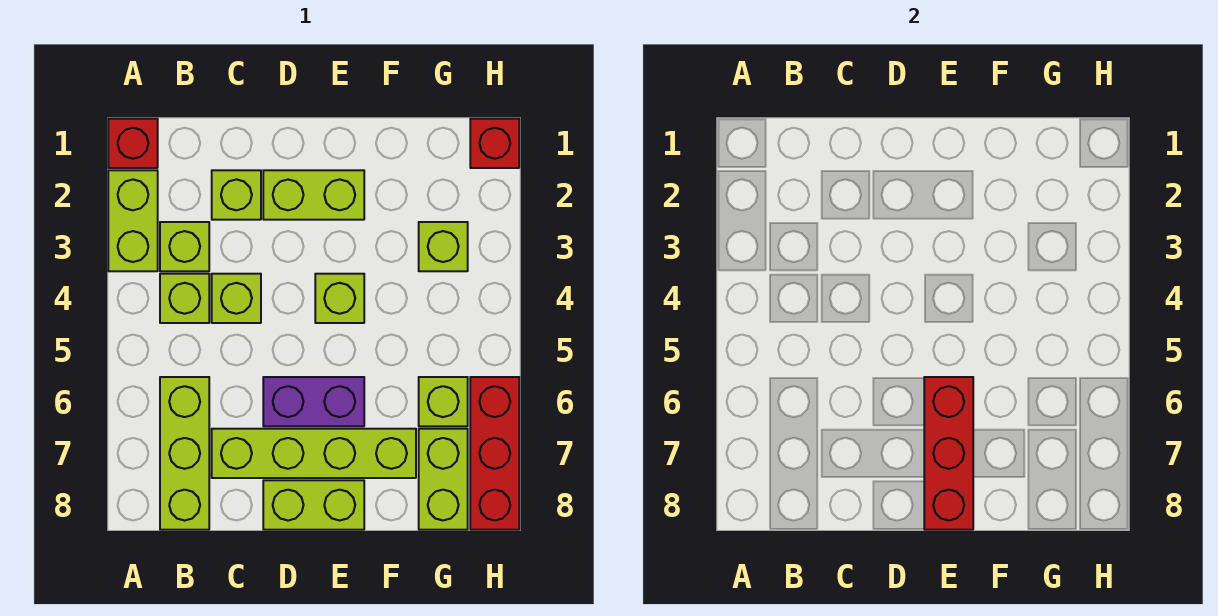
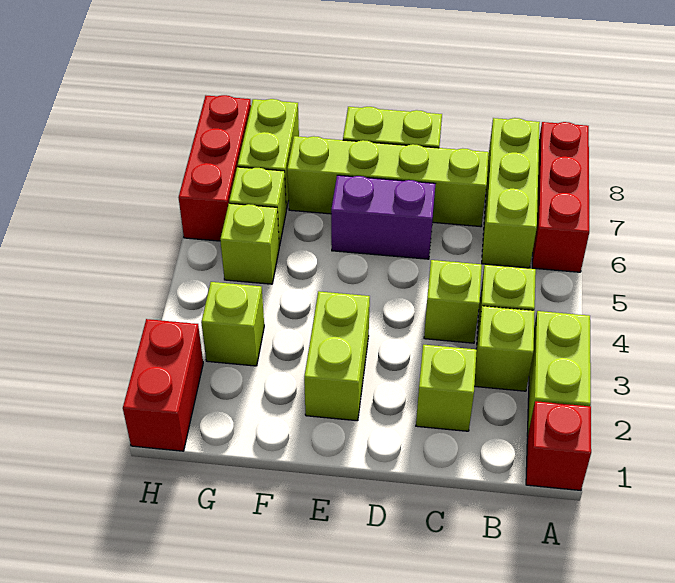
lime 1x2 brick [263,170,364,220] -> lime 1x2 brick turned to [304,291,370,421]
lime 1x1 brick [315,274,364,323] -> lime 1x1 brick moved to [220,203,279,284]
red 1x3 brick [924,377,973,530] -> red 1x3 brick moved to [532,122,589,272]
red 1x1 brick [470,119,519,168] -> red 1x2 brick [123,319,203,451]

